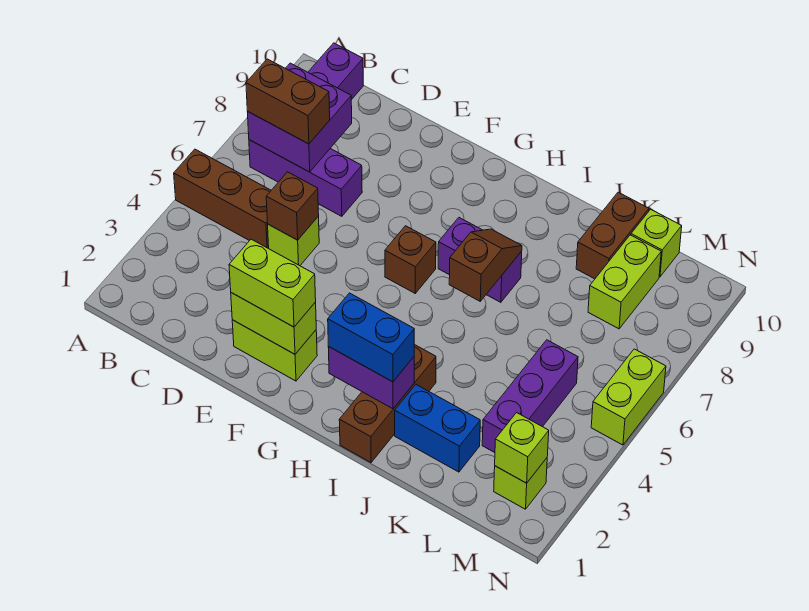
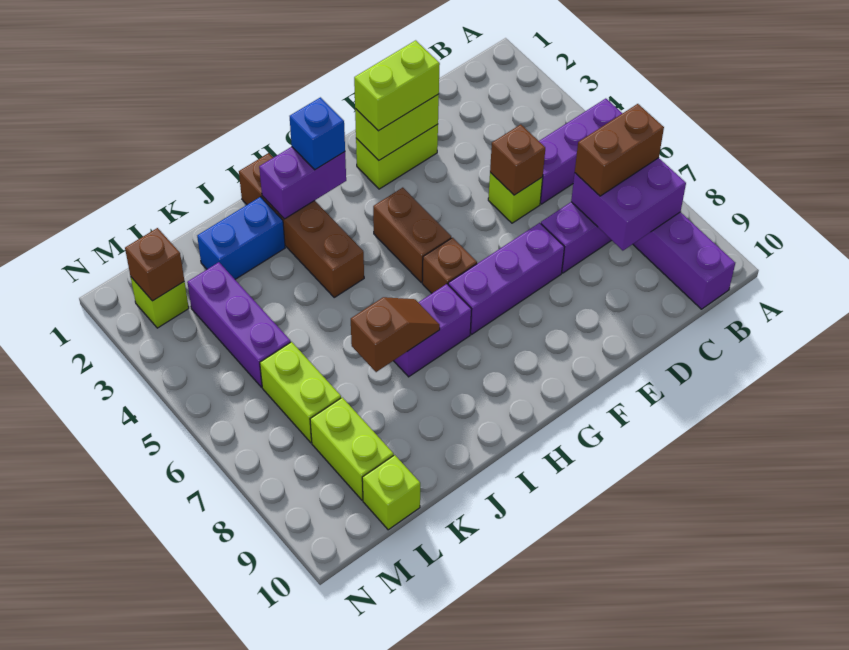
brown 1x3 brick [174,149,271,248] -> purple 1x3 brick [539,99,622,204]
none -> purple 1x3 brick [448,223,564,334]
blue 1x2 brick [328,293,414,382] -> blue 1x1 brick [290,97,345,170]
brown 1x3 brick [339,345,436,463] -> brown 1x4 brick [239,153,364,297]
brown 1x2 slope [449,229,522,301] -> brown 1x2 slope turned to [351,297,440,372]
brown 1x2 brick [576,192,649,279] -> brown 1x2 brick moved to [373,188,451,282]
lime 1x1 brick [495,413,549,483] -> brown 1x1 brick [125,228,184,301]
lime 1x2 brick [591,349,666,445] -> lime 1x2 brick moved to [260,342,341,443]

